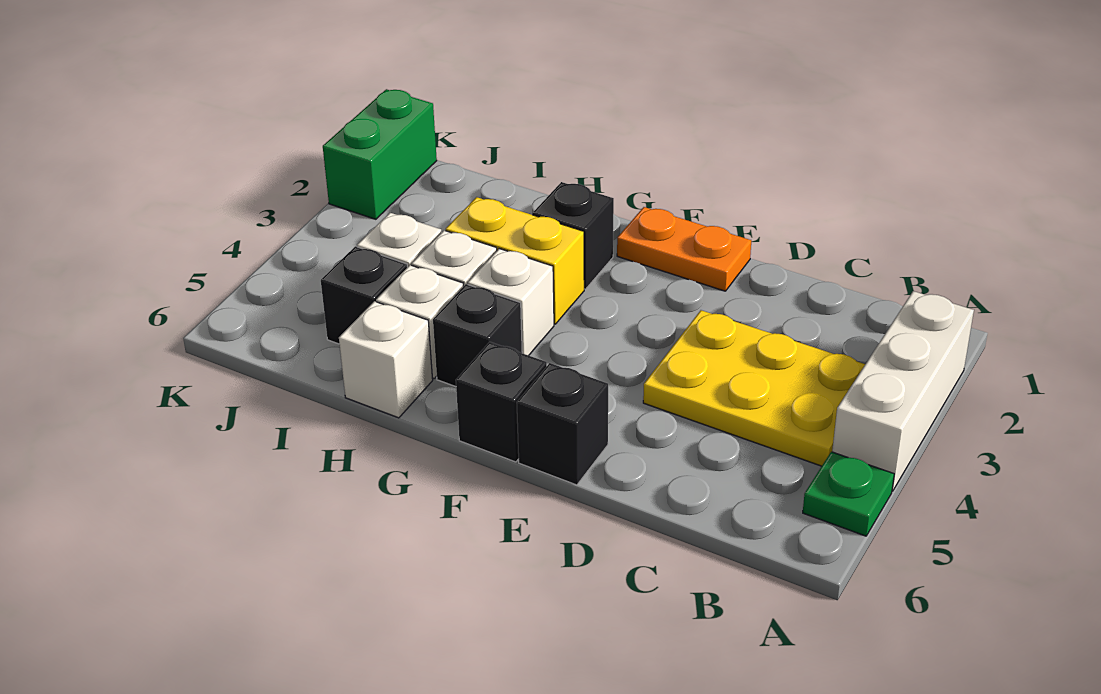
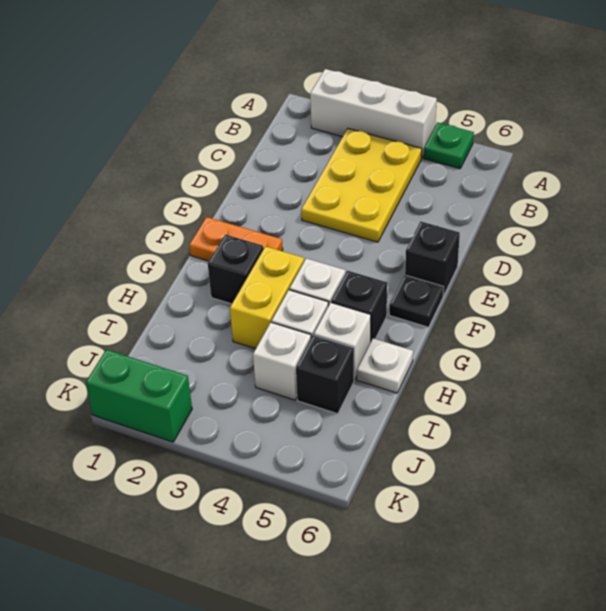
orange 1x2 plate [617,207,751,291] -> orange 1x2 plate turned to [189,217,283,261]
black 1x1 brick [456,342,547,462] -> black 1x1 plate [389,275,444,327]
white 1x1 brick [339,301,433,418] -> white 1x1 plate [357,338,413,393]

